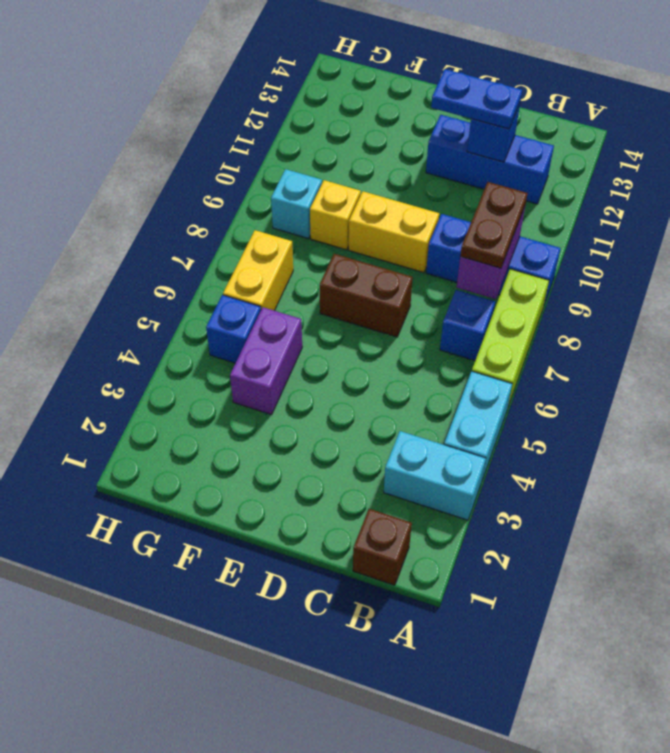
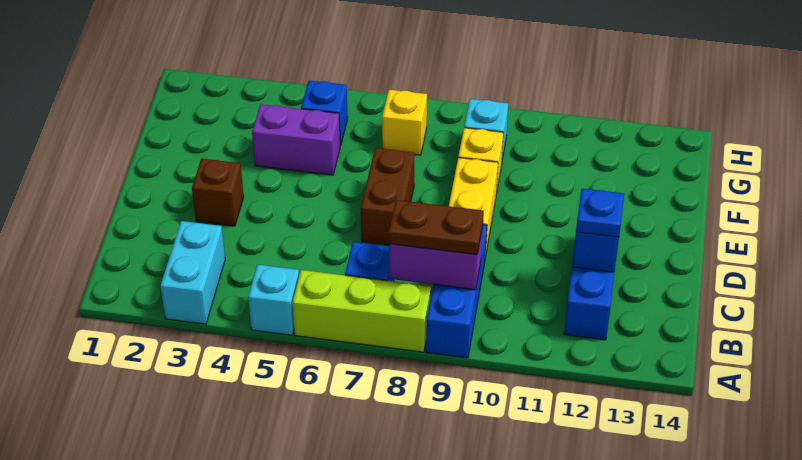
cyan 1x2 brick [444,371,512,480] -> cyan 1x1 brick [248,265,299,335]
brown 1x1 brick [353,509,412,585] -> brown 1x1 brick moved to [192,158,244,226]
blue 1x2 plate [431,69,522,129] -> blue 1x1 plate [576,188,624,237]
yellow 1x2 brick [223,230,293,311] -> yellow 1x1 brick [382,90,427,155]

